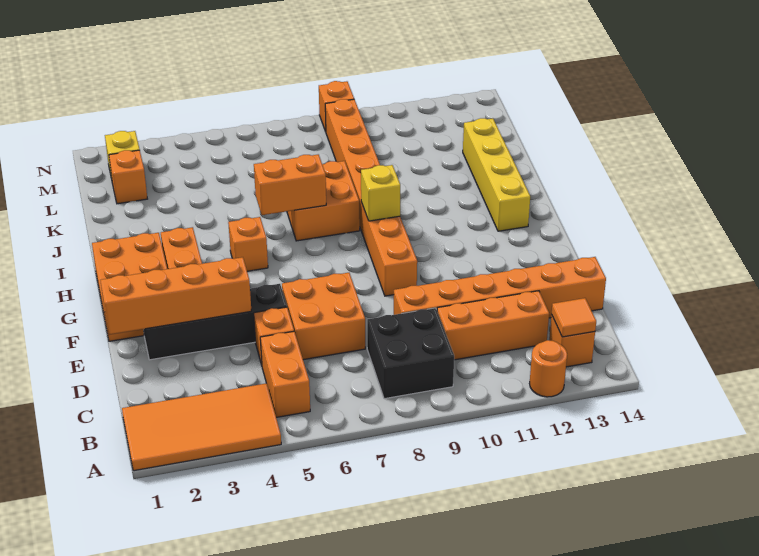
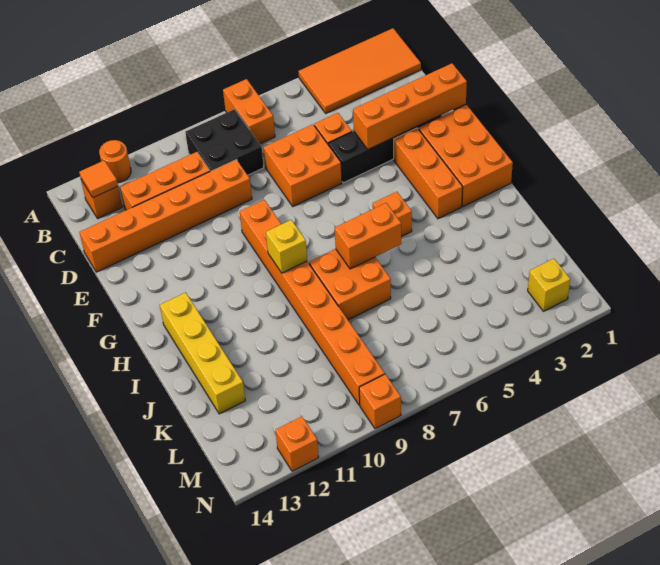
orange 1x2 brick [260,331,310,418] -> orange 1x2 brick moved to [223,79,275,144]
orange 1x1 brick [109,150,147,204] -> orange 1x1 brick moved to [275,416,319,471]

